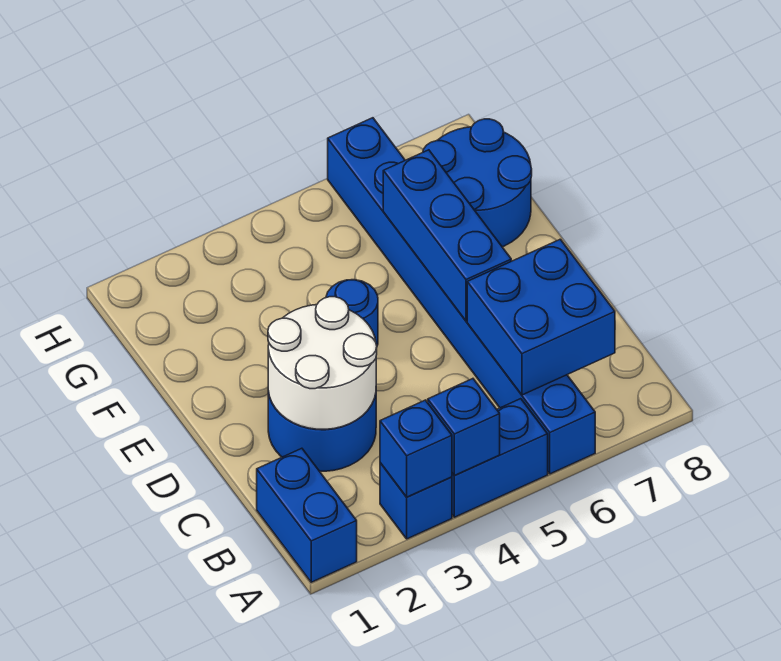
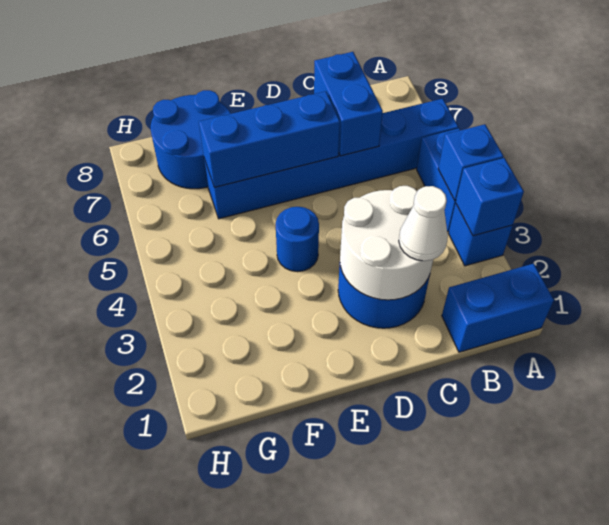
blue 1x8 brick [328,118,595,474] -> blue 1x6 brick [204,99,458,219]
blue 2x2 brick [467,239,615,395] -> blue 1x2 brick [314,52,383,156]
none -> white 1x1 cone [399,186,448,261]

